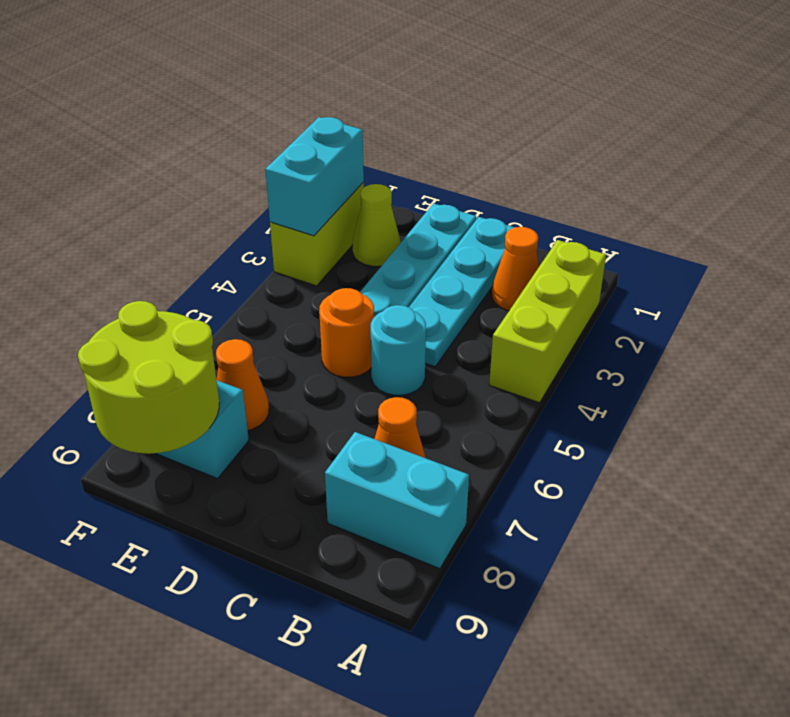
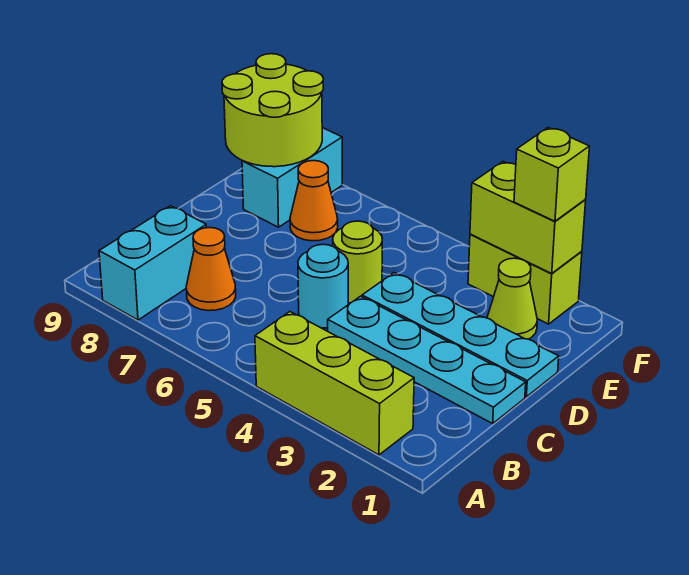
orange 1x1 cone [492,227,539,311] -> none
orange 1x1 round brick [319,288,374,377] -> lime 1x1 round brick [333,221,382,303]
cyan 1x2 brick [265,117,364,236] -> lime 1x2 brick [470,161,586,273]
none -> lime 1x1 brick [514,128,589,221]

